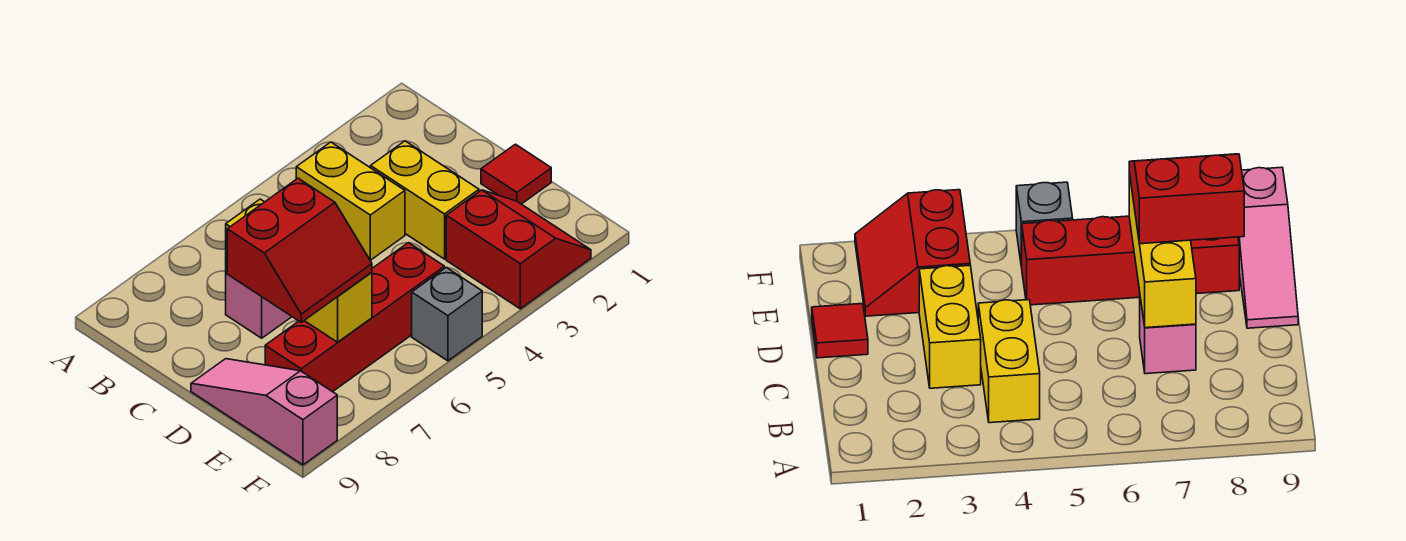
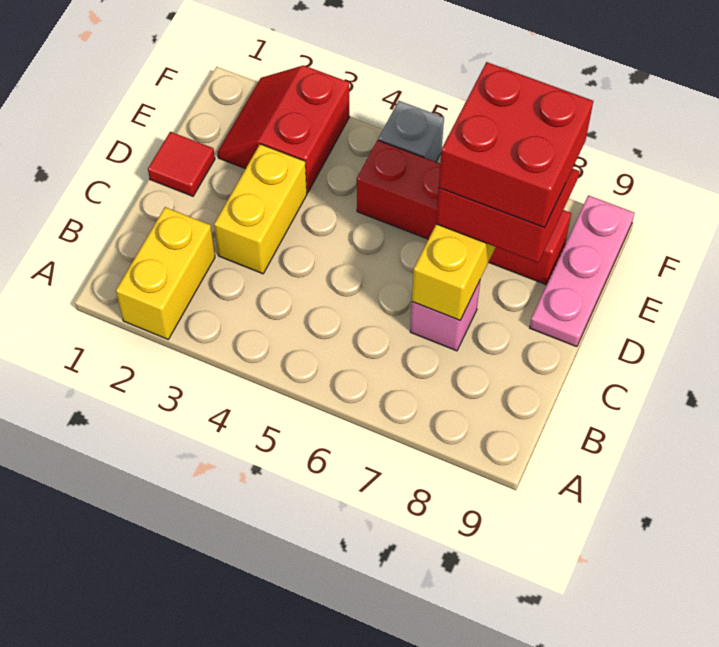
yellow 1x2 brick [296,142,405,260] -> yellow 1x2 brick moved to [116,207,215,339]
none -> red 2x2 brick [439,62,593,228]
pink 1x3 slope [191,359,337,465] -> pink 1x3 plate [530,195,634,347]

